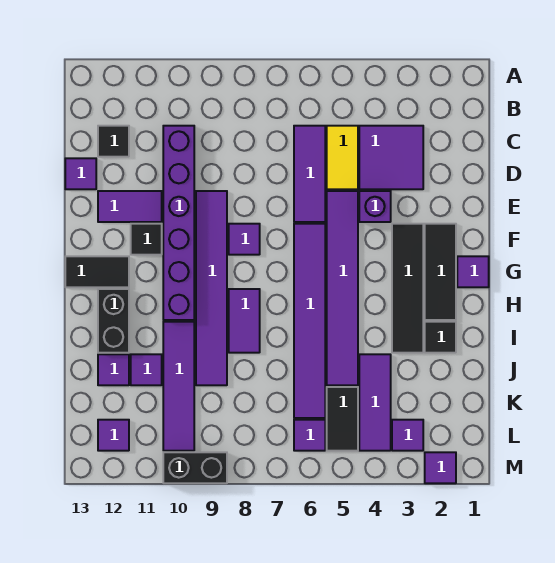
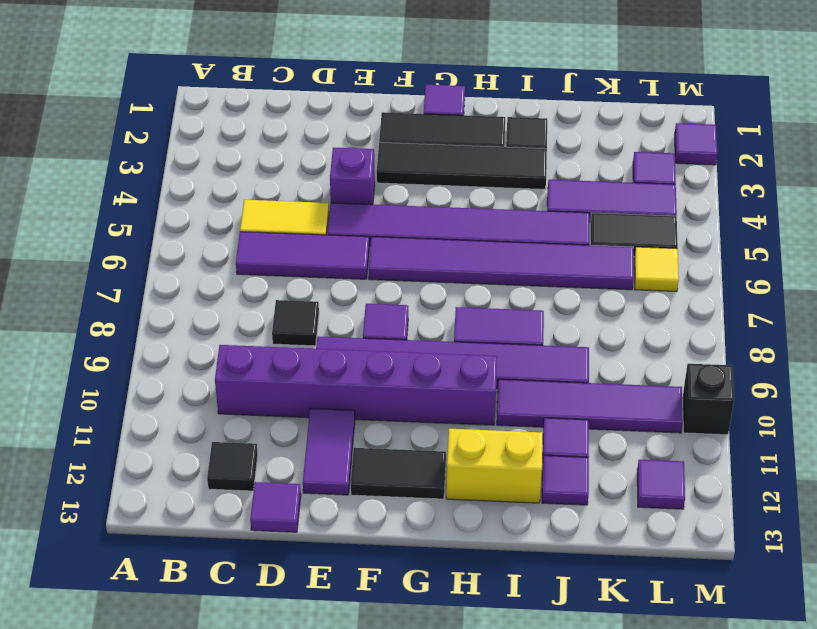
purple 2x2 tile [359,126,423,189] -> none
black 1x1 tile [131,224,162,255] -> black 1x1 tile moved to [272,300,319,346]
black 1x2 tile [65,256,129,287] -> black 1x2 tile turned to [351,448,446,499]
black 1x2 brick [98,289,129,353] -> yellow 1x2 brick [446,429,543,503]
purple 1x1 tile [294,420,325,451] -> yellow 1x1 tile [634,247,679,292]
black 1x2 brick [163,452,227,483] -> black 1x1 brick [682,364,734,435]

